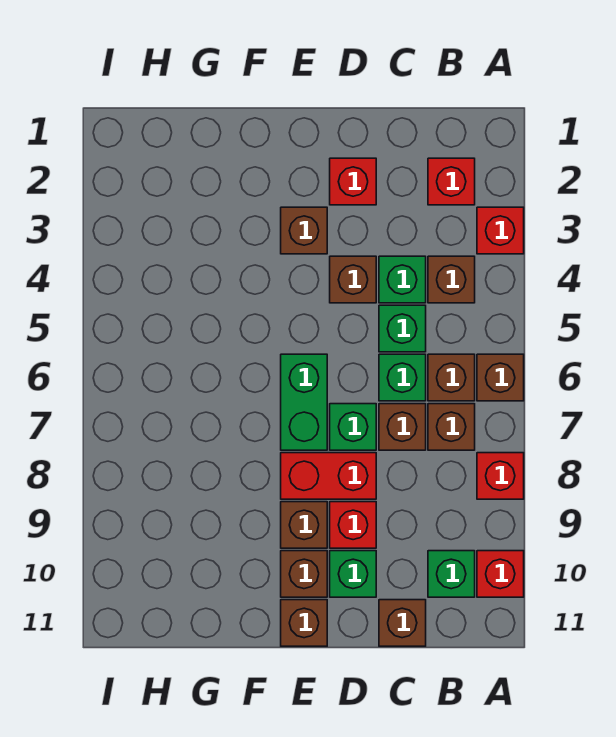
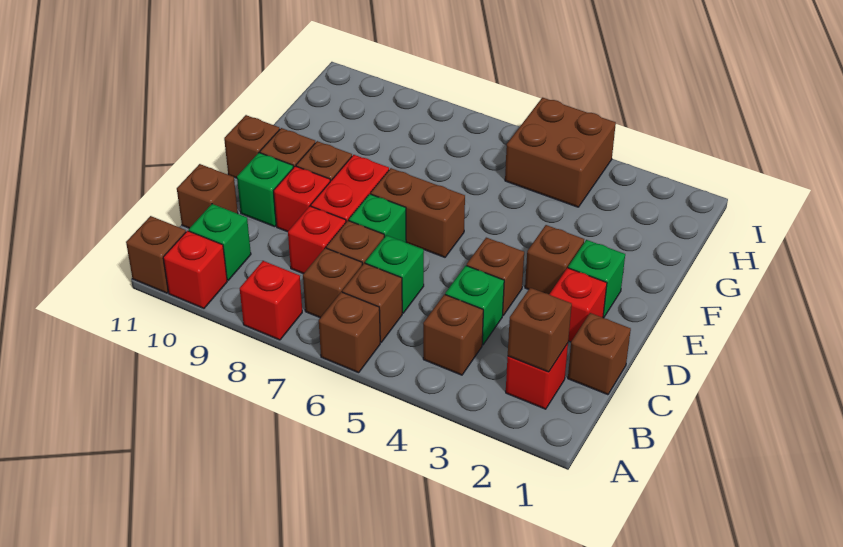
red 1x1 brick [477,207,524,254] -> red 1x1 brick moved to [288,206,346,274]
none -> brown 1x1 brick [126,216,186,293]
none -> brown 1x1 brick [508,288,572,372]
none -> brown 1x1 brick [568,313,631,395]
green 1x1 brick [379,305,426,352] -> green 1x1 brick moved to [568,240,625,318]
green 1x2 brick [281,354,327,450] -> brown 1x2 brick [371,168,465,257]
none -> brown 2x2 brick [505,98,616,207]

